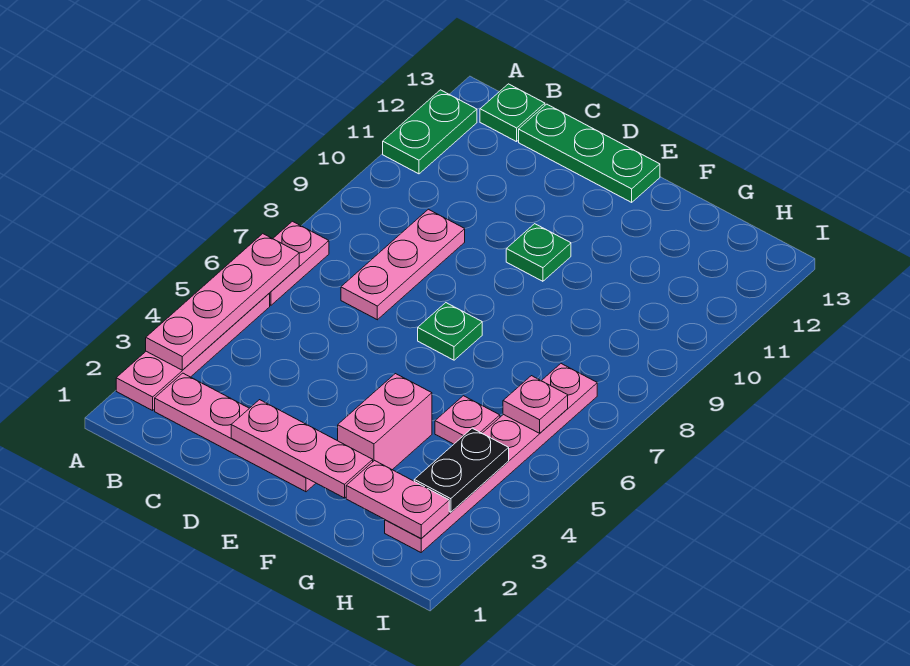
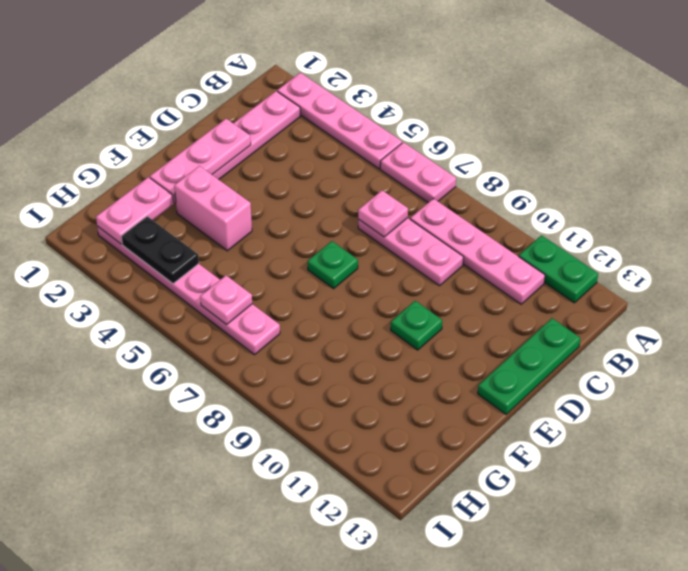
pink 1x4 plate [146,234,299,370] -> pink 1x4 plate moved to [410,198,545,304]
green 1x1 plate [480,84,545,142] -> none
pink 1x1 plate [435,396,500,444] -> pink 1x1 plate moved to [358,190,408,237]

